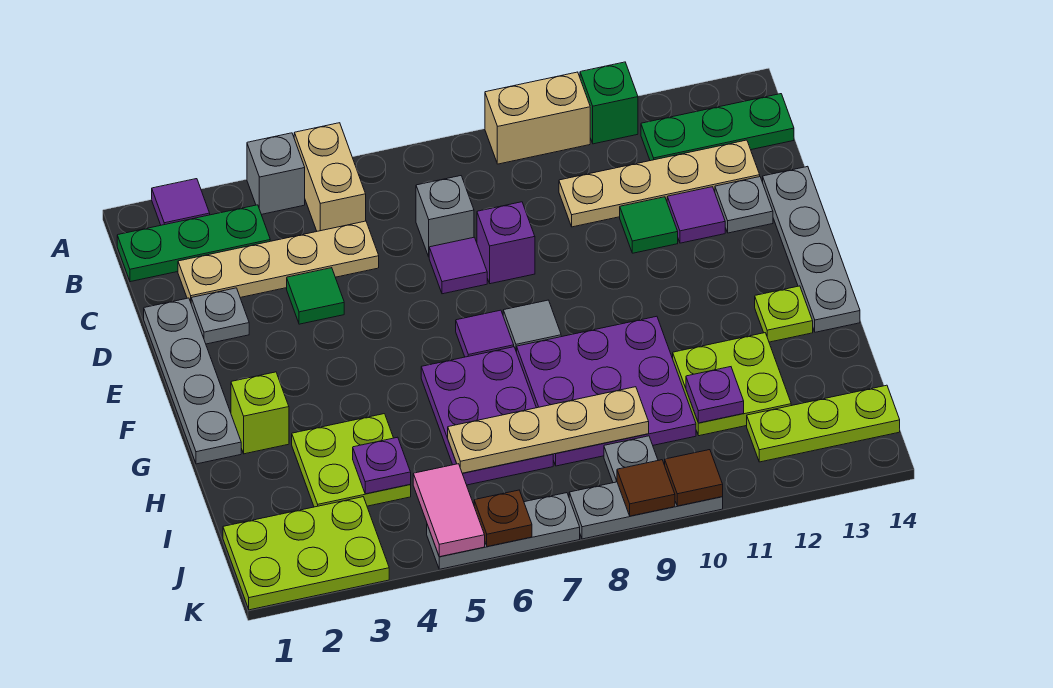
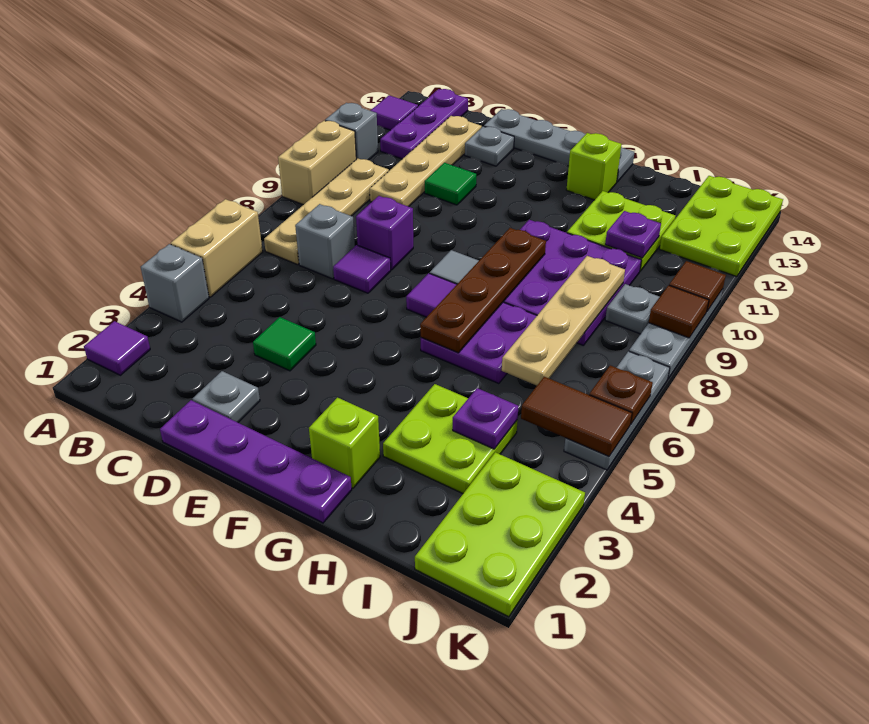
tan 1x2 brick [294,123,366,231] -> tan 1x2 brick turned to [171,199,263,297]
green 1x1 brick [580,62,638,144] -> grey 1x1 brick [325,103,378,160]
green 1x3 plate [117,205,270,282] -> none
green 1x3 plate [641,94,794,161] -> purple 1x3 plate [380,89,468,159]
tan 1x4 plate [178,221,379,302] -> tan 1x4 plate moved to [264,158,389,265]
grey 1x4 plate [144,298,241,464] -> purple 1x4 plate [160,400,352,523]
purple 1x1 tile [667,187,725,243] -> purple 1x1 tile moved to [370,95,418,130]
purple 2x3 plate [421,347,553,485] -> purple 2x2 plate [421,302,537,384]
none -> brown 1x4 plate [420,228,546,353]
lime 1x1 plate [755,286,813,342] -> lime 1x1 brick [567,133,621,200]
pink 1x2 tile [413,464,485,557] -> brown 1x2 tile [521,377,632,456]
lime 1x3 plate [747,385,900,462] -> lime 2x3 plate [660,176,783,277]

